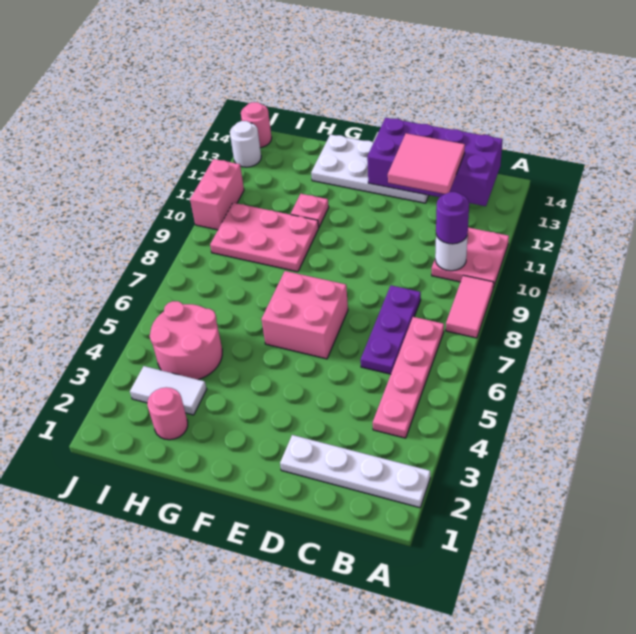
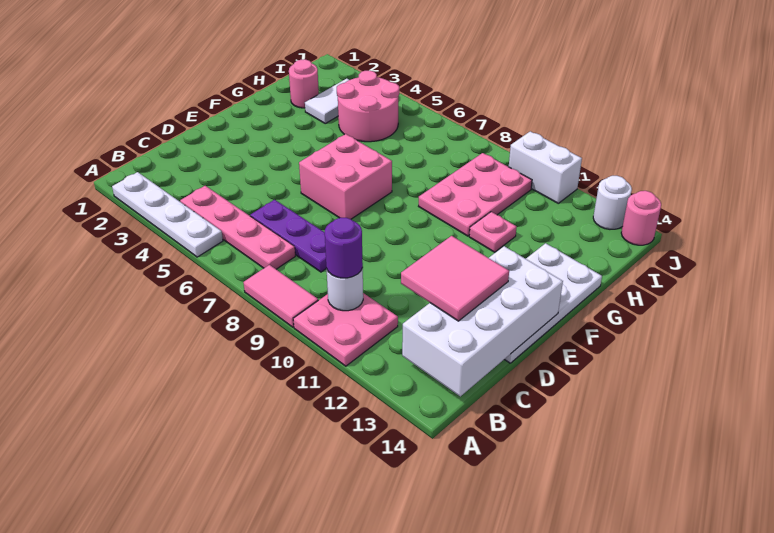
white 1x4 plate [280,435,430,508] -> white 1x4 plate turned to [112,172,223,257]
purple 2x4 brick [367,118,503,206] -> white 2x4 brick [402,246,563,396]
pink 1x2 brick [190,159,244,230] -> white 1x2 brick [509,131,582,203]

